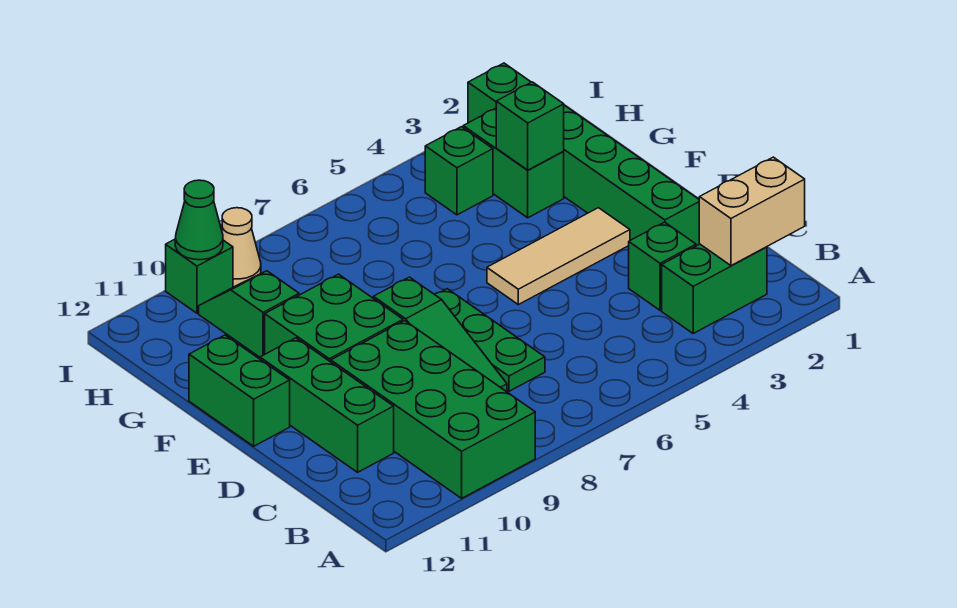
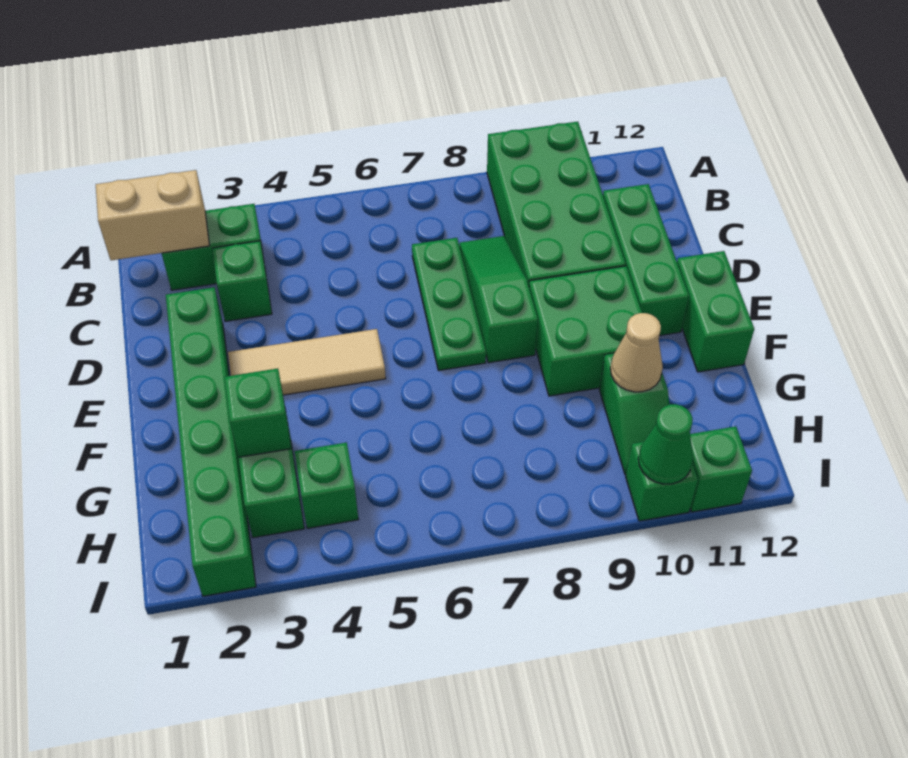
tan 1x1 cone [222,208,261,287] -> tan 1x1 cone moved to [610,313,663,392]
none -> green 1x1 brick [690,426,752,512]

